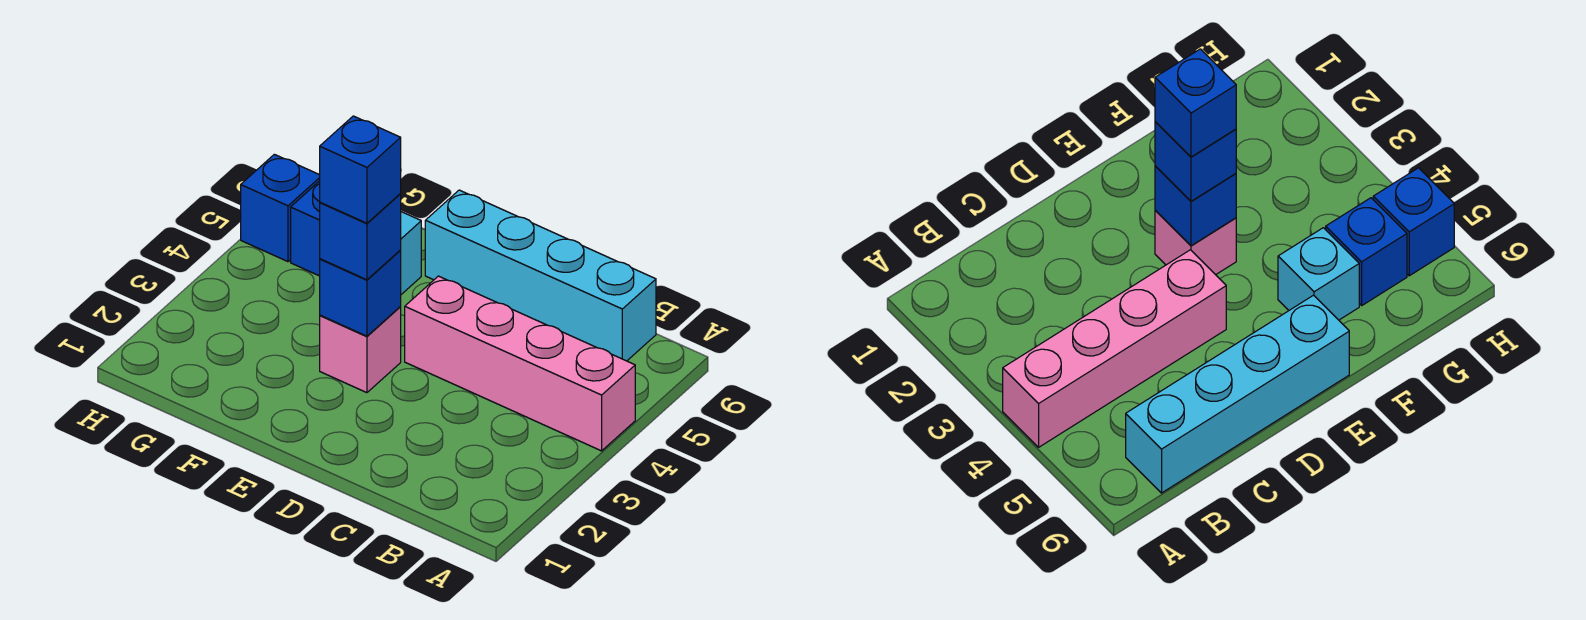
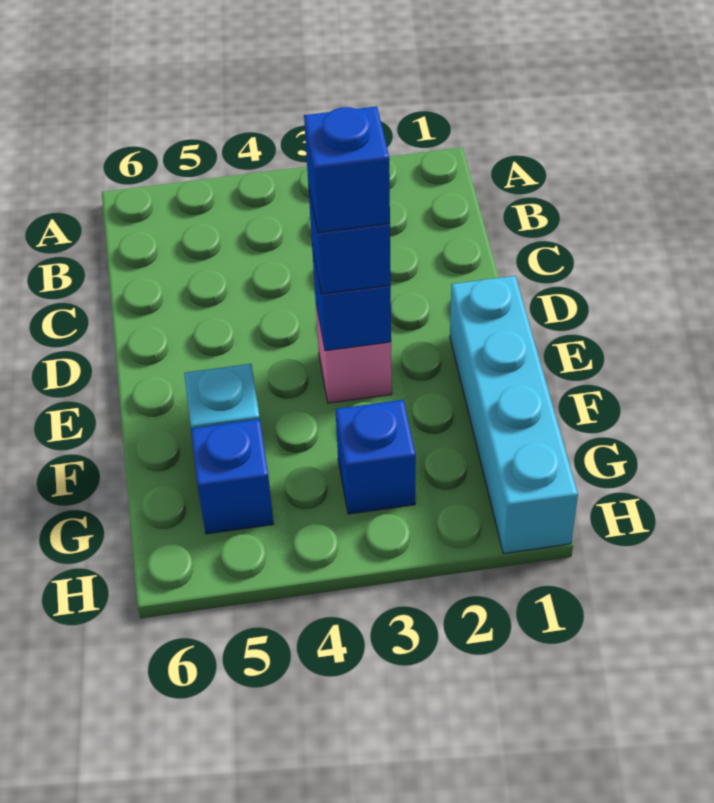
pink 1x4 brick [405,276,635,451] -> none
cyan 1x4 brick [425,190,656,361] -> cyan 1x4 brick moved to [450,276,578,553]
blue 1x1 brick [241,154,320,262] -> blue 1x1 brick moved to [336,400,416,514]

